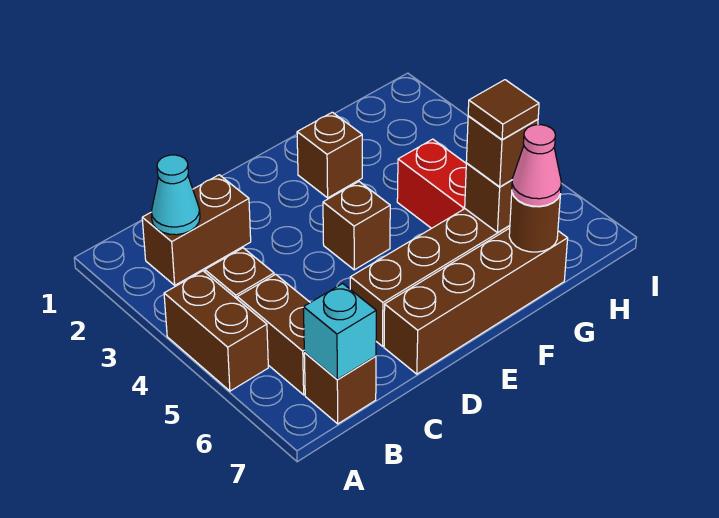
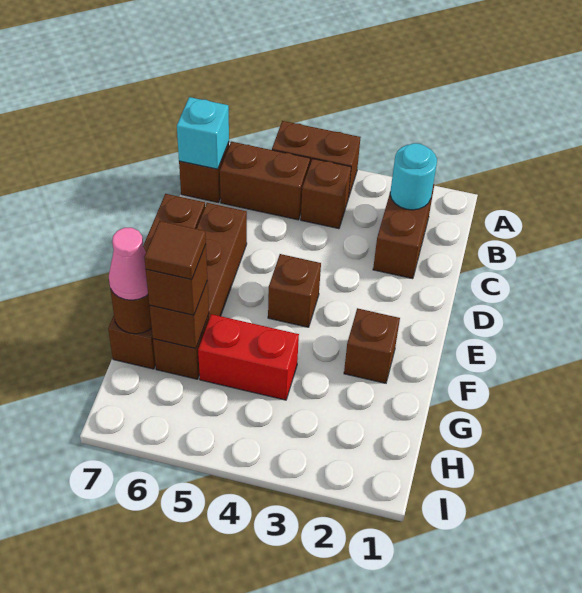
cyan 1x1 cone [151,155,200,235] -> cyan 1x1 round brick [390,143,437,210]

